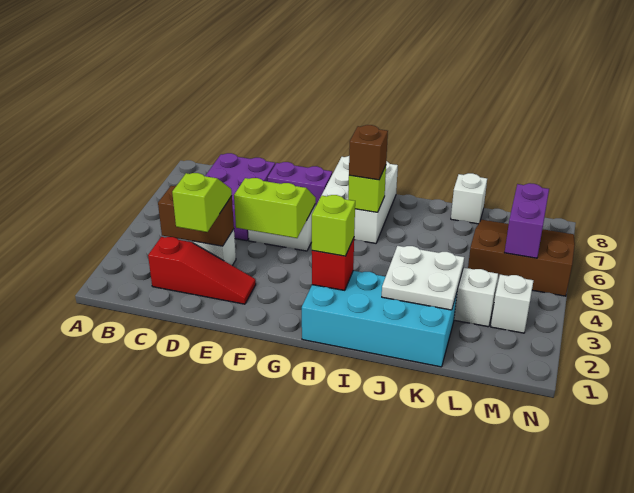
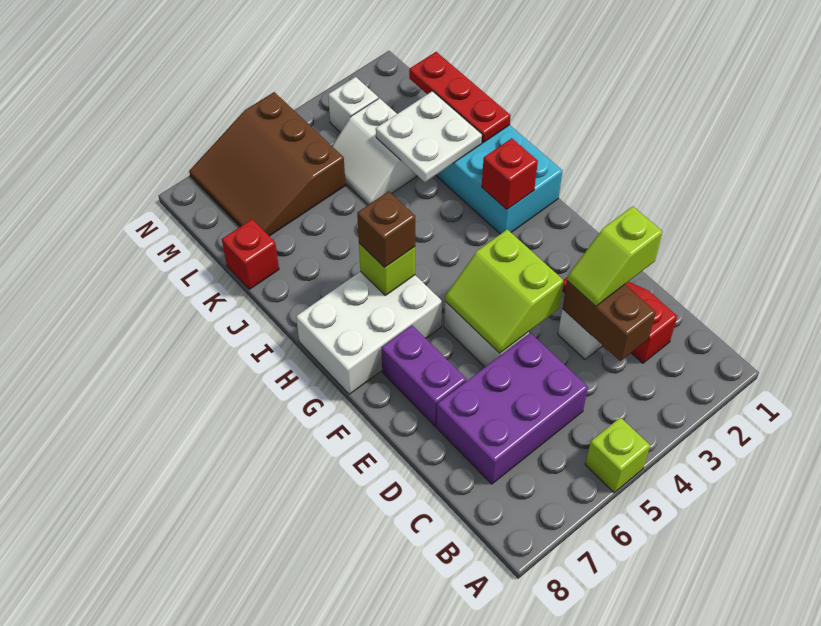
lime 1x1 brick [312,195,355,256] -> lime 1x1 brick moved to [585,417,650,493]
none -> red 1x3 plate [409,52,511,143]
white 1x1 brick [451,173,487,224] -> red 1x1 brick [222,219,279,289]
purple 1x2 brick [505,183,549,258] -> none

